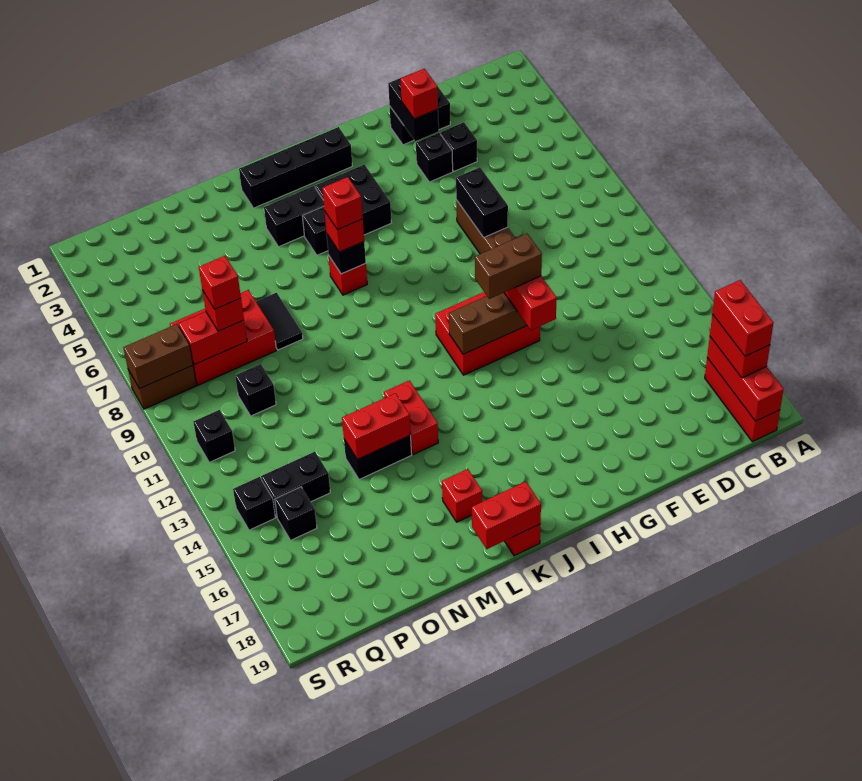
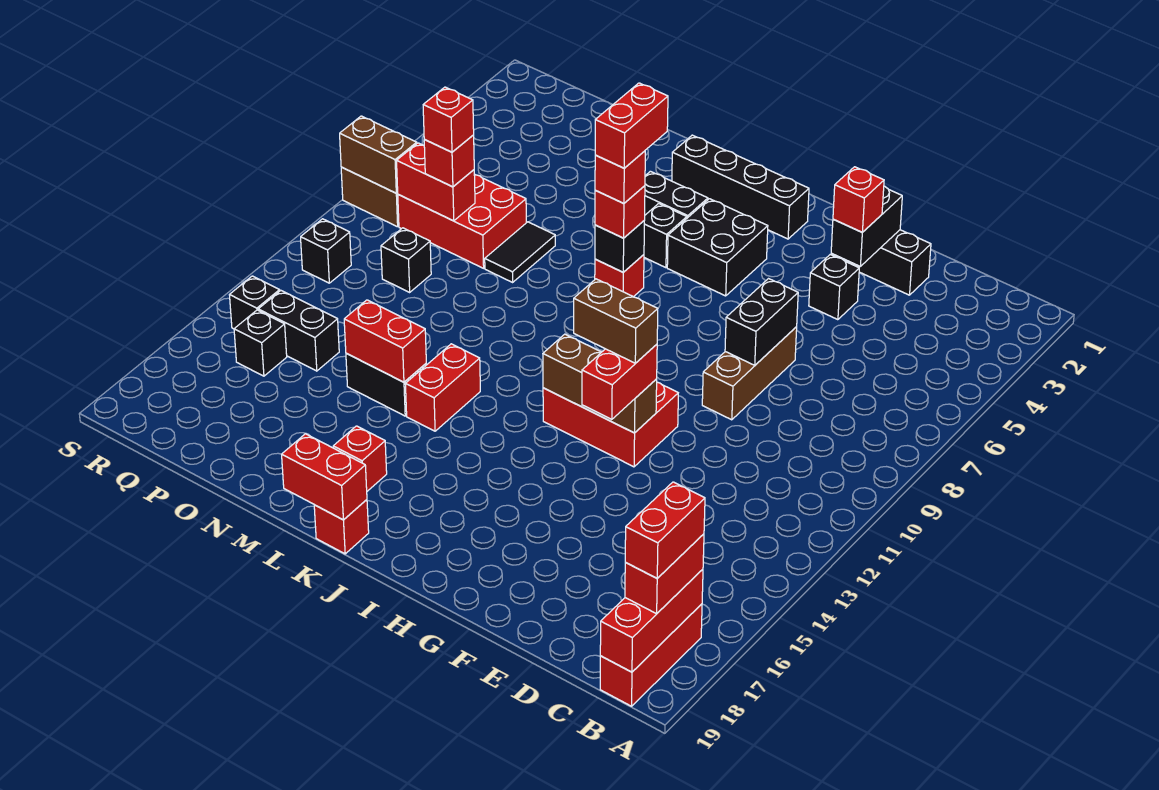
black 1x1 brick [441,122,477,171] -> none
none -> red 1x2 brick [595,83,668,168]

